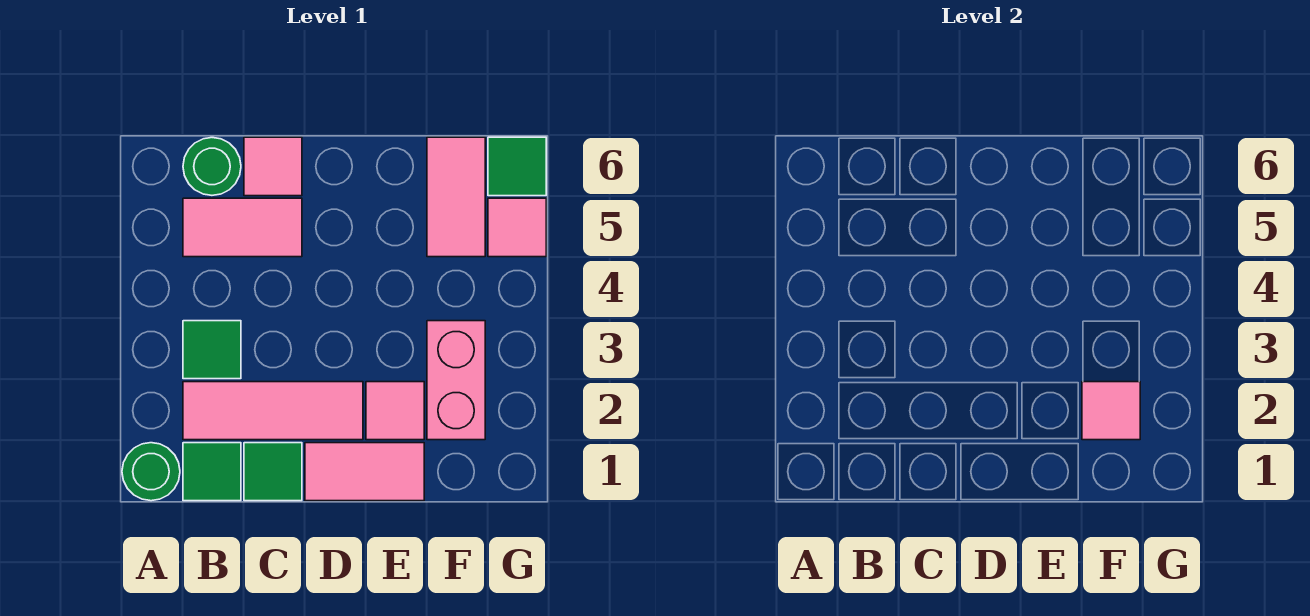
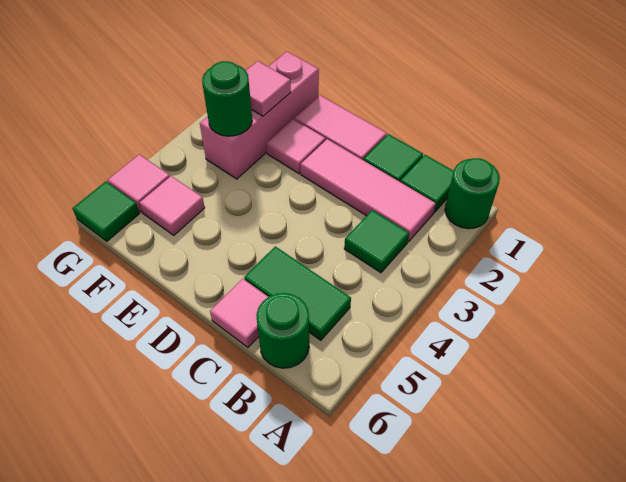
pink 1x2 tile [183,198,302,257] -> green 1x2 tile [244,246,351,340]
pink 1x2 brick [427,321,485,440] -> pink 1x3 brick [200,52,319,179]
none -> green 1x1 round brick [202,61,252,136]
pink 1x2 tile [427,137,485,257] -> pink 1x1 tile [140,176,205,235]

